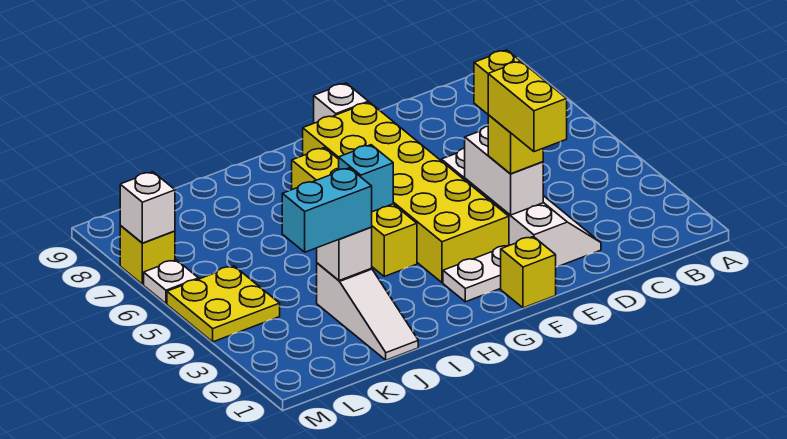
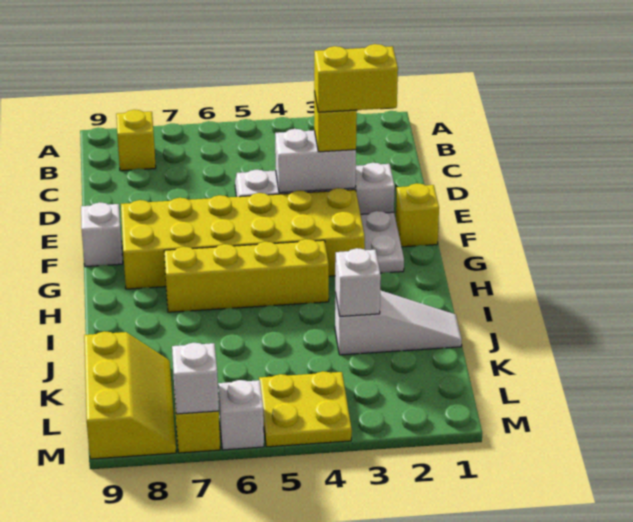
cyan 1x1 brick [339,145,393,212] -> none
cyan 1x2 brick [282,168,372,252] -> none
none -> yellow 2x3 slope [84,331,176,459]
white 1x1 plate [144,260,199,304] -> white 1x1 brick [218,380,264,450]

